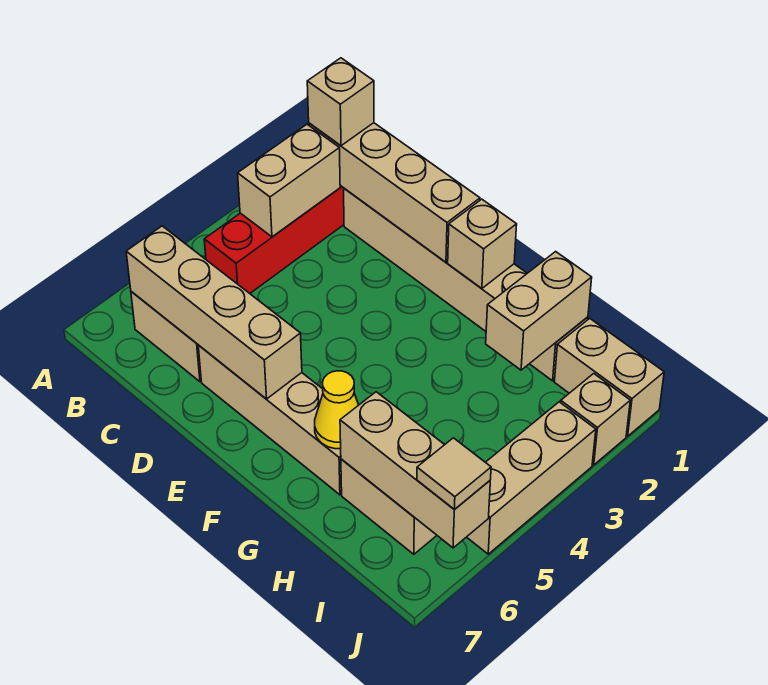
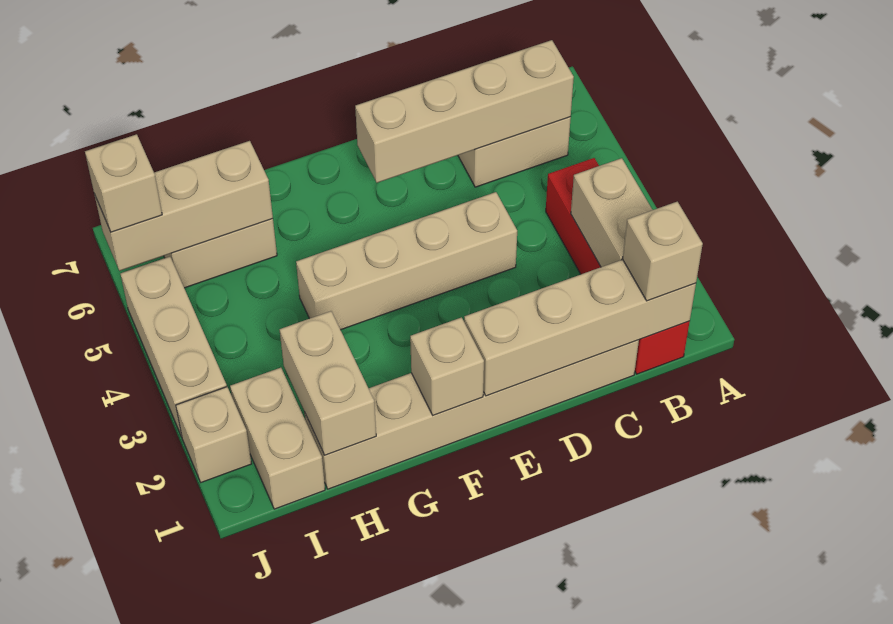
tan 1x4 brick [198,345,342,495] -> tan 1x4 brick moved to [296,192,517,330]
yellow 1x1 cone [315,371,358,449] -> none
tan 1x2 brick [554,318,664,436] -> tan 1x2 brick turned to [230,368,325,509]
tan 1x1 tile [417,438,491,510] -> tan 1x1 brick [85,134,162,232]

